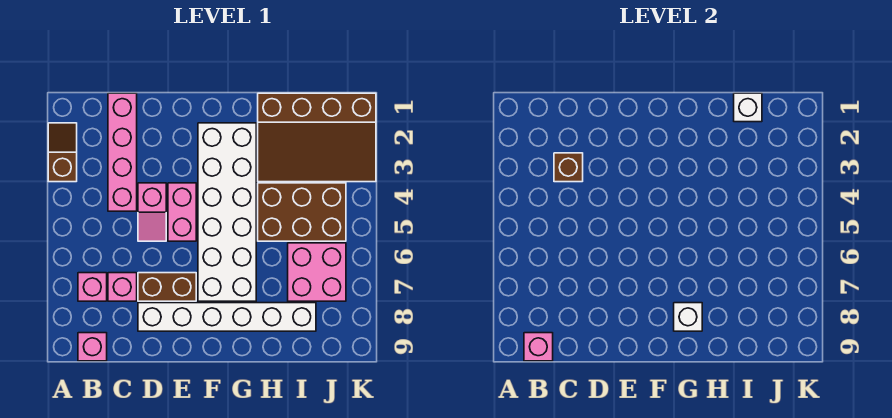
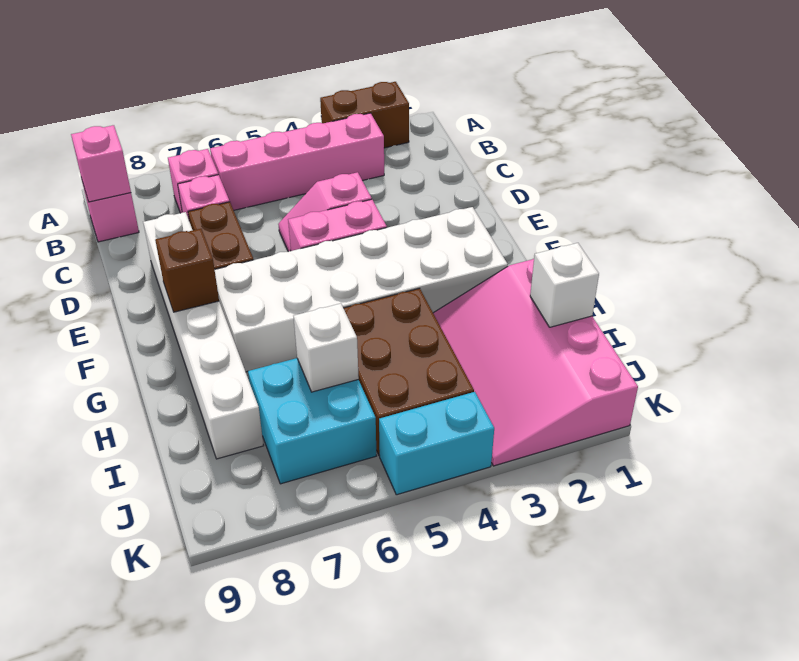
brown 1x2 slope [48,123,77,182] -> brown 1x2 brick [320,82,409,148]
pink 1x4 brick [108,93,137,211] -> pink 1x4 brick moved to [210,113,384,210]
brown 1x1 brick [554,153,583,182] -> brown 1x1 brick moved to [155,229,219,312]
white 1x1 brick [674,303,702,331] -> white 1x1 brick moved to [294,303,359,392]
brown 3x4 slope [258,93,376,182] -> pink 3x4 slope [433,259,638,466]
pink 2x2 brick [288,243,346,301] -> cyan 2x2 brick [248,358,376,484]
none -> cyan 1x2 brick [379,392,494,495]

